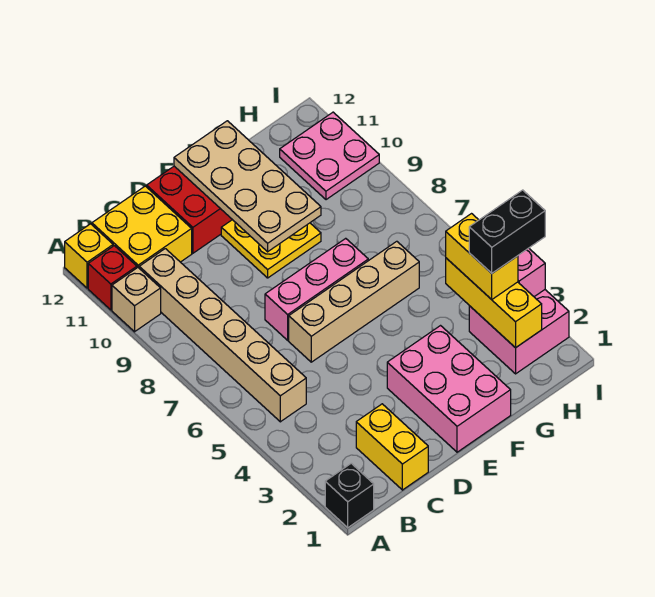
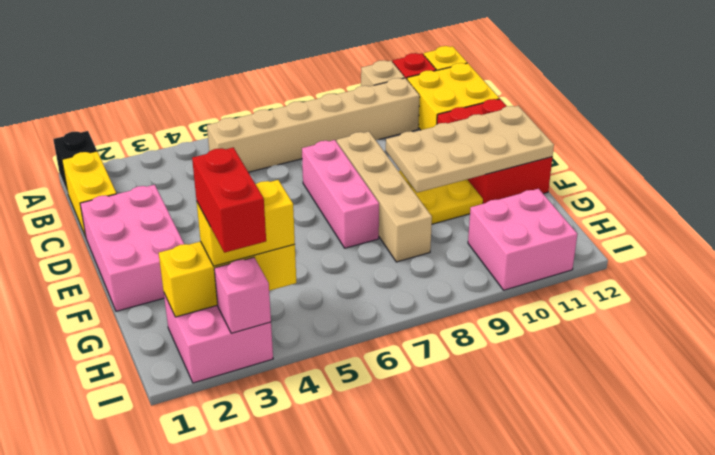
yellow 1x2 brick [356,404,428,490] -> yellow 1x2 brick turned to [62,151,116,237]
tan 1x4 brick [289,241,419,362] -> tan 1x4 brick moved to [337,132,432,262]
pink 2x3 brick [387,326,511,452] -> pink 2x3 brick turned to [80,185,184,311]
black 1x2 brick [469,190,545,273] -> red 1x2 brick [192,147,266,253]
pink 2x2 plate [280,112,379,200] -> pink 2x2 brick [468,189,577,290]

